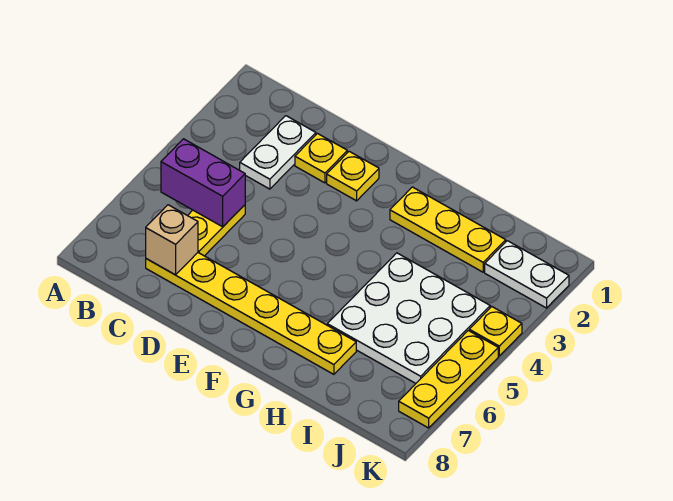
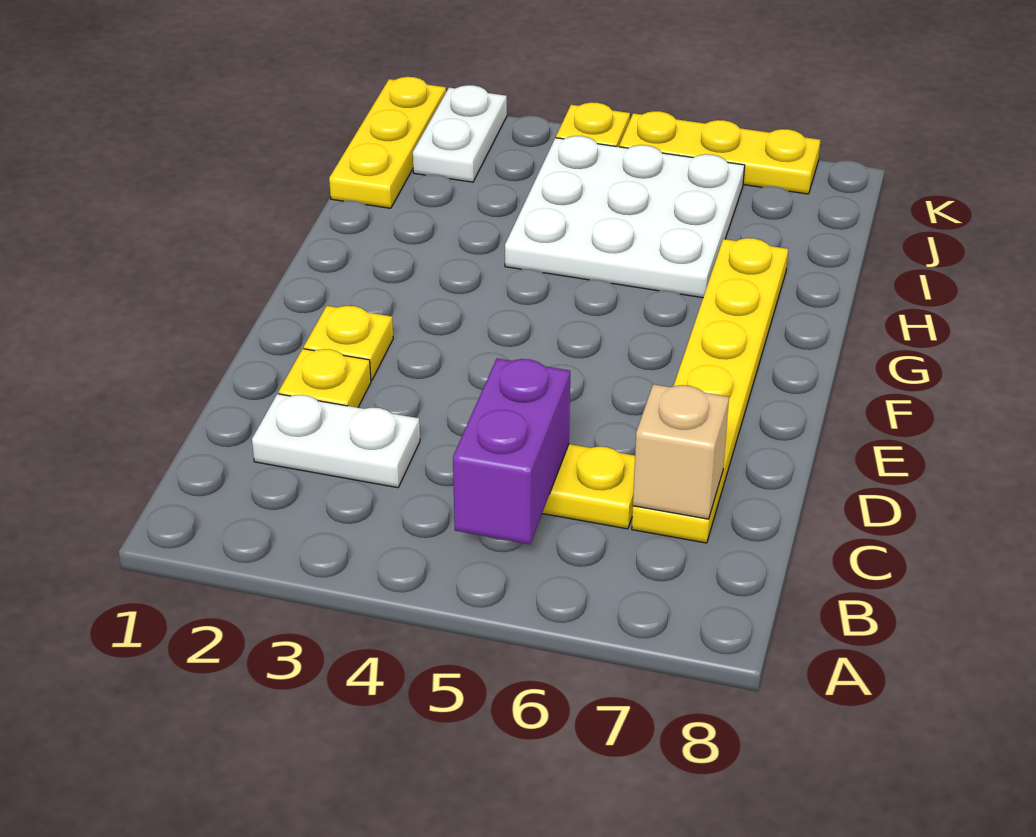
yellow 1x3 plate [390,187,506,272] -> yellow 1x3 plate moved to [329,77,446,208]

